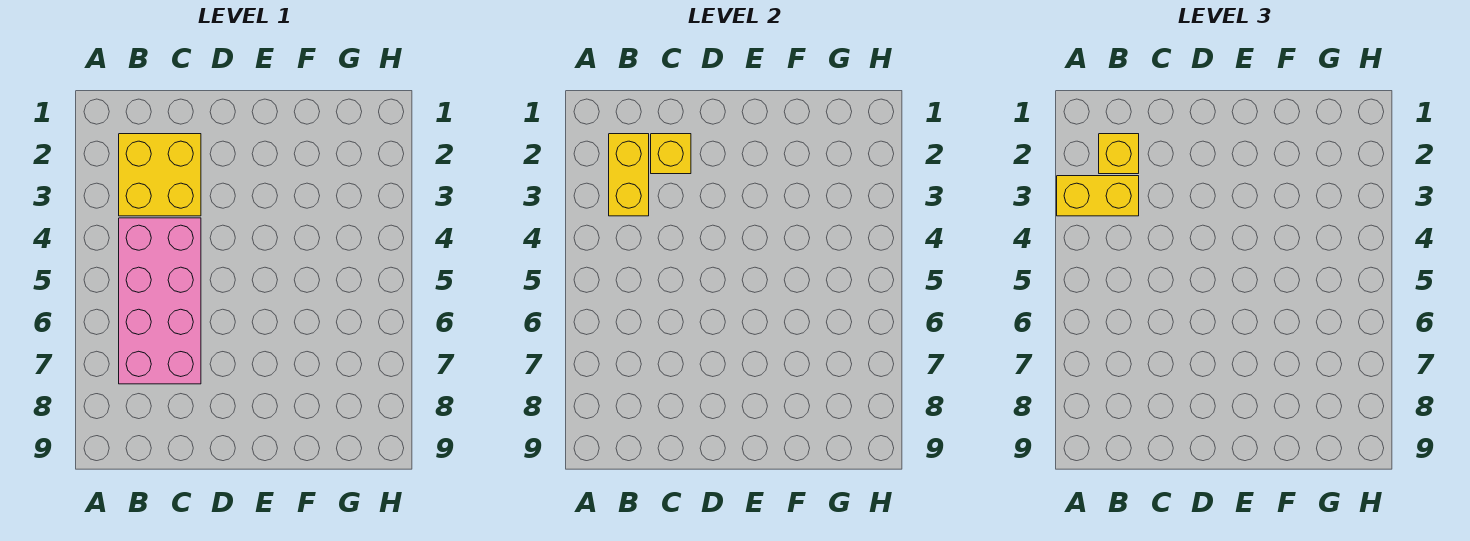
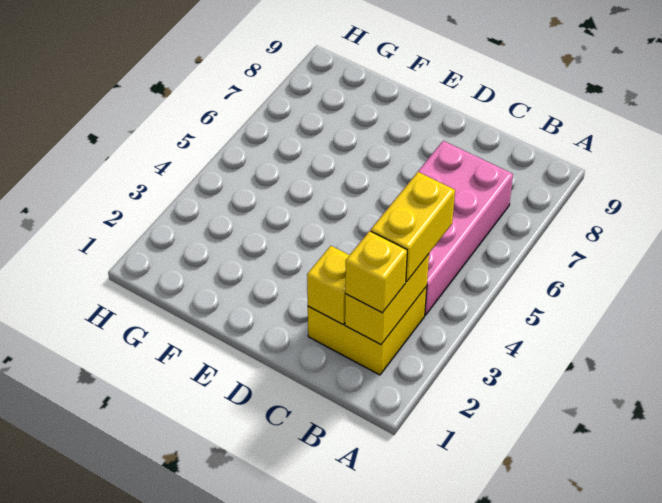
yellow 1x2 brick [1057,176,1139,216] -> yellow 1x2 brick turned to [371,172,455,282]

